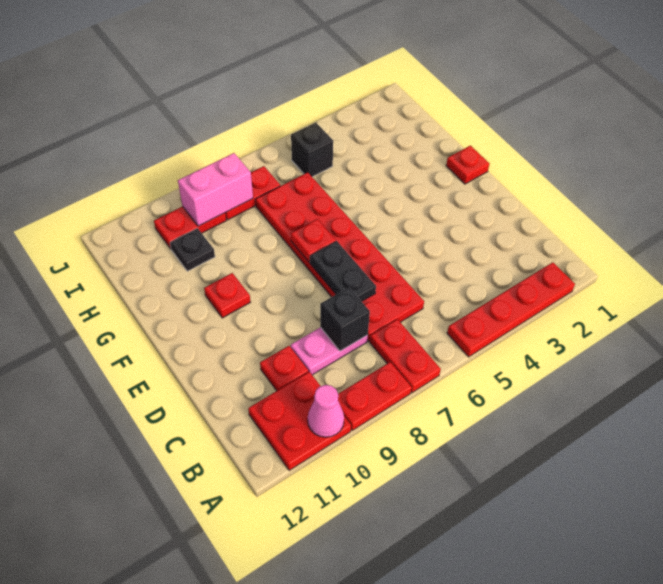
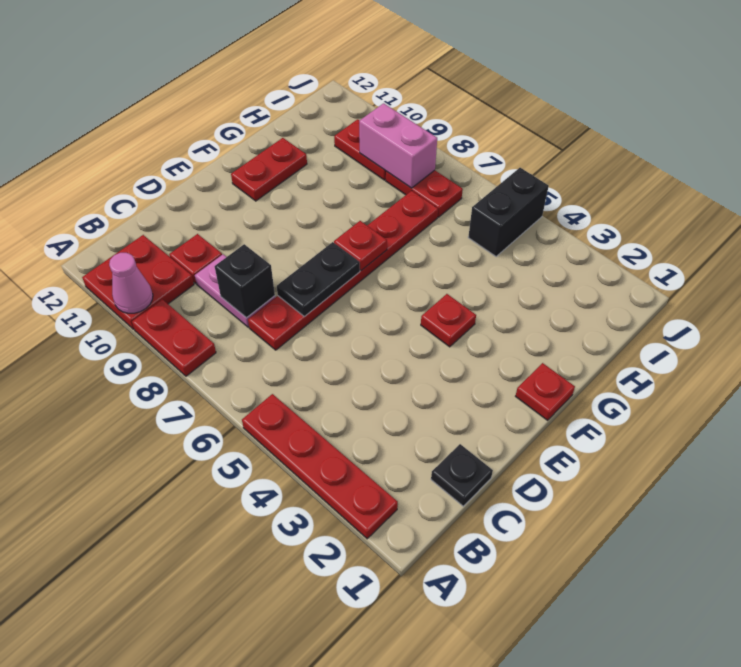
red 1x2 plate [370,319,441,393] -> red 1x2 plate moved to [231,138,307,201]
red 2x6 plate [255,172,424,341] -> red 1x6 plate [248,191,438,350]
red 1x1 plate [204,273,250,318] -> red 1x1 plate moved to [421,294,476,347]
black 1x1 plate [170,228,215,271] -> black 1x1 plate moved to [431,444,493,506]
black 1x1 brick [291,122,333,177] -> black 1x2 brick [468,168,549,256]

